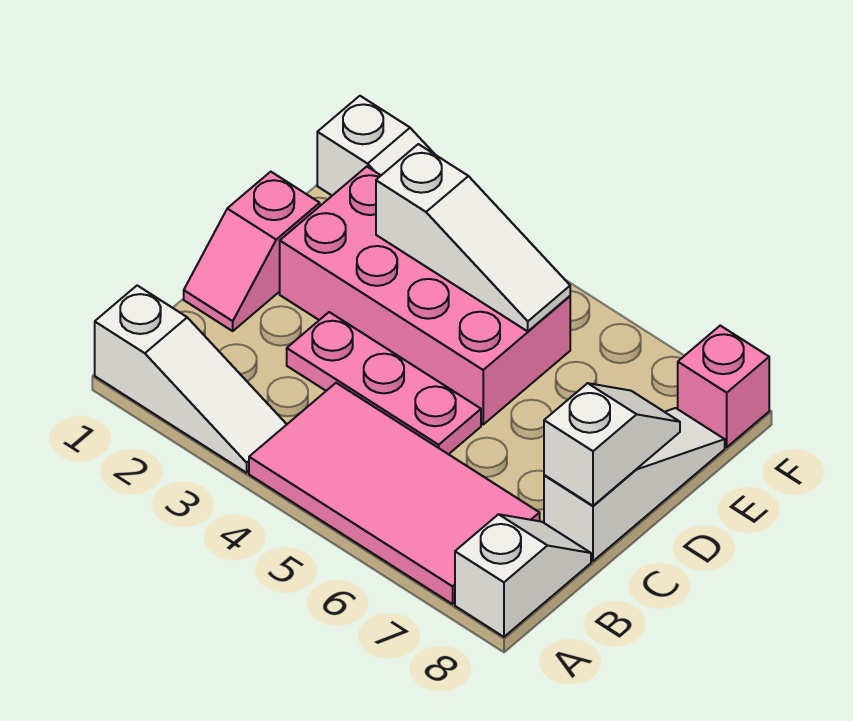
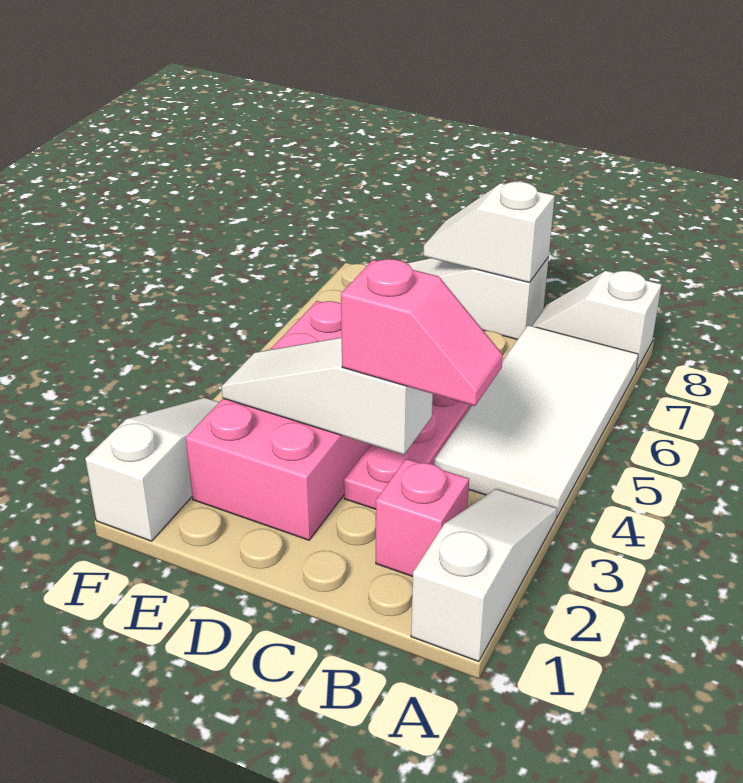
pink 2x4 tile [249,383,540,604] -> white 2x4 tile [434,325,638,517]
pink 1x2 slope [184,172,320,331] -> pink 1x2 slope moved to [341,259,503,406]
white 1x3 slope [376,144,570,331] -> white 1x3 slope turned to [222,337,433,455]
pink 1x1 brick [678,326,769,447] -> pink 1x1 brick moved to [376,459,469,577]

